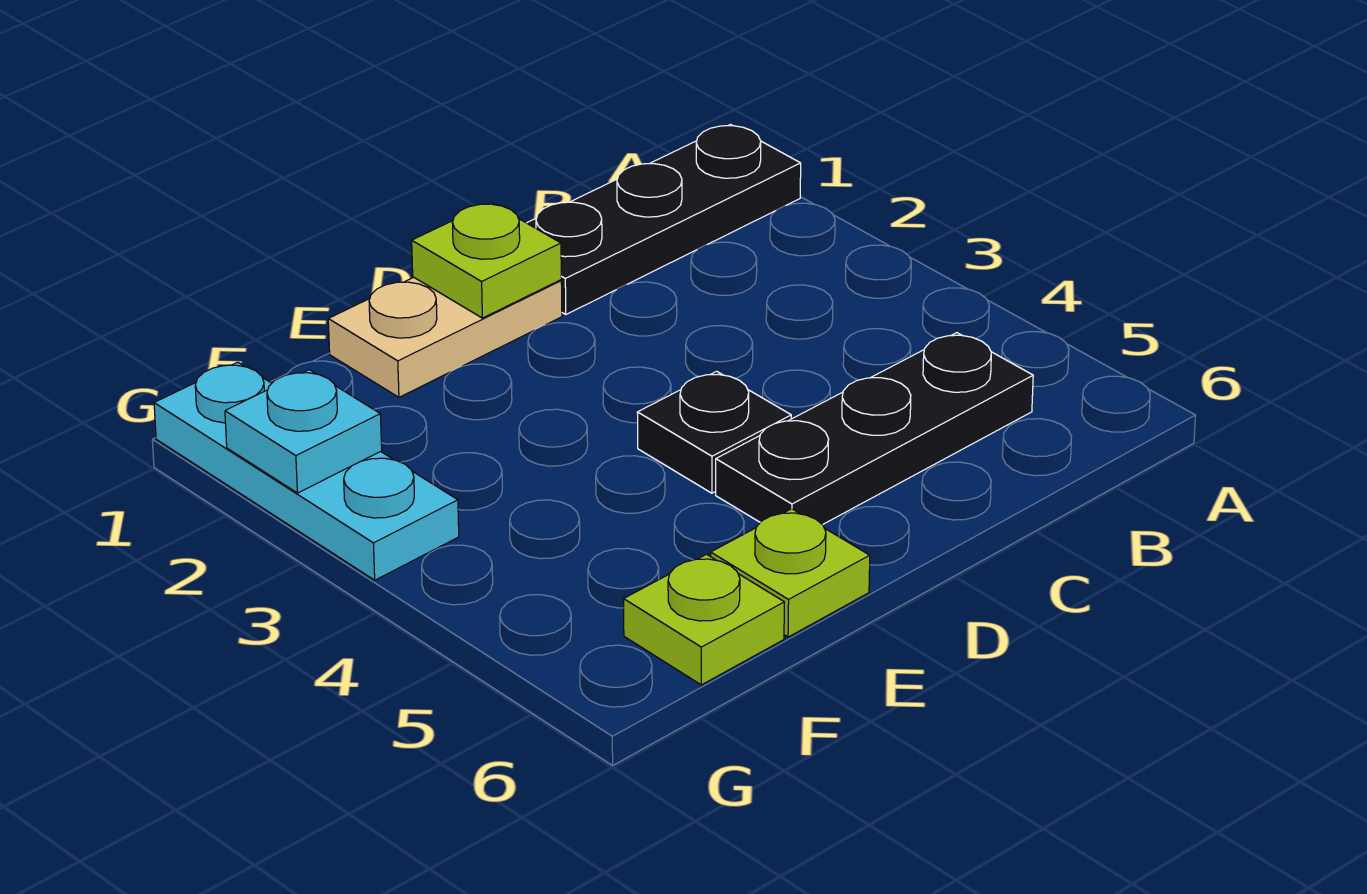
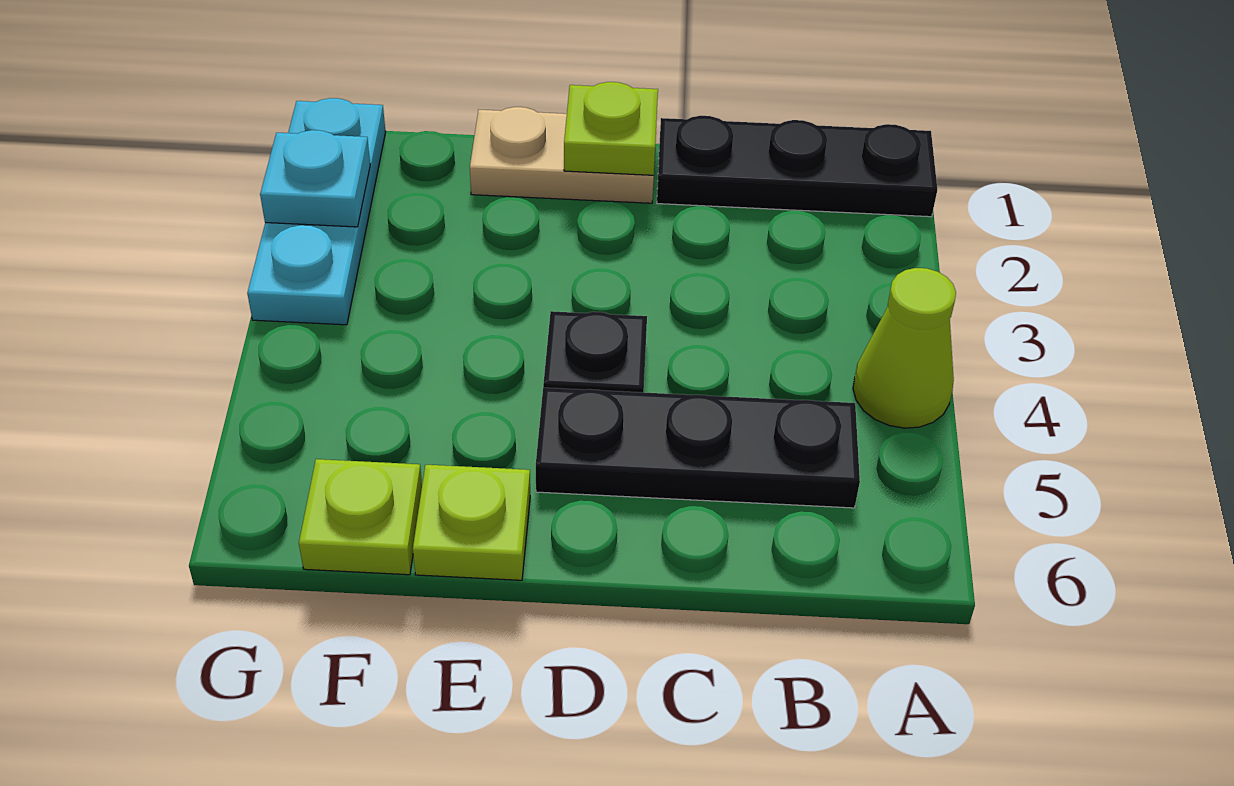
none -> lime 1x1 cone [853,268,956,428]

